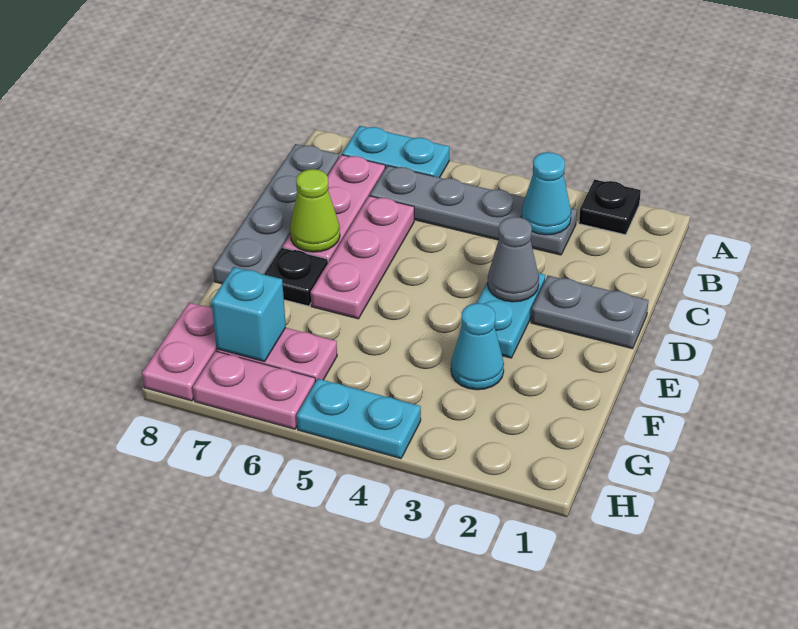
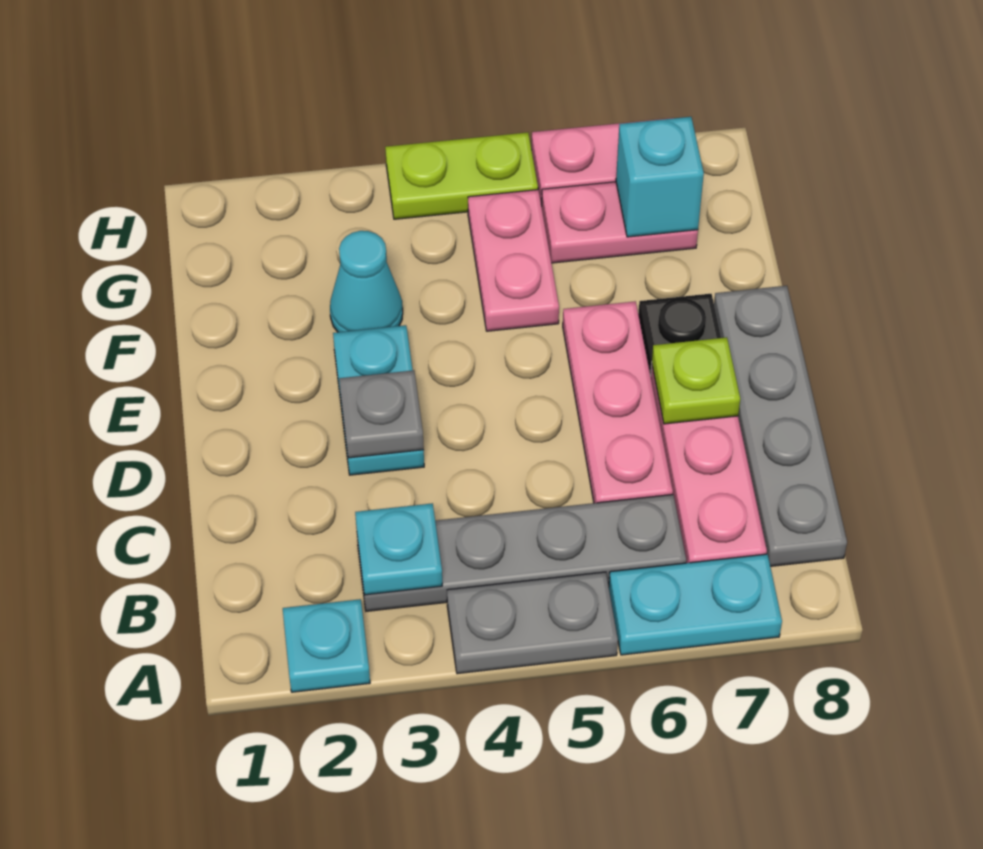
black 1x1 plate [579,179,641,235] -> cyan 1x1 plate [283,599,370,692]
cyan 1x1 cone [521,152,571,235] -> cyan 1x1 plate [355,503,442,595]
grey 1x2 plate [531,275,648,349] -> grey 1x2 plate moved to [447,572,618,674]
grey 1x1 cone [488,217,539,302] -> grey 1x1 plate [339,370,424,458]
lime 1x1 cone [290,169,340,252] -> lime 1x1 plate [652,337,740,424]
pink 1x2 plate [142,303,217,401] -> pink 1x2 plate moved to [468,190,559,331]
cyan 1x2 plate [297,379,421,459] -> lime 1x2 plate [385,132,538,219]

